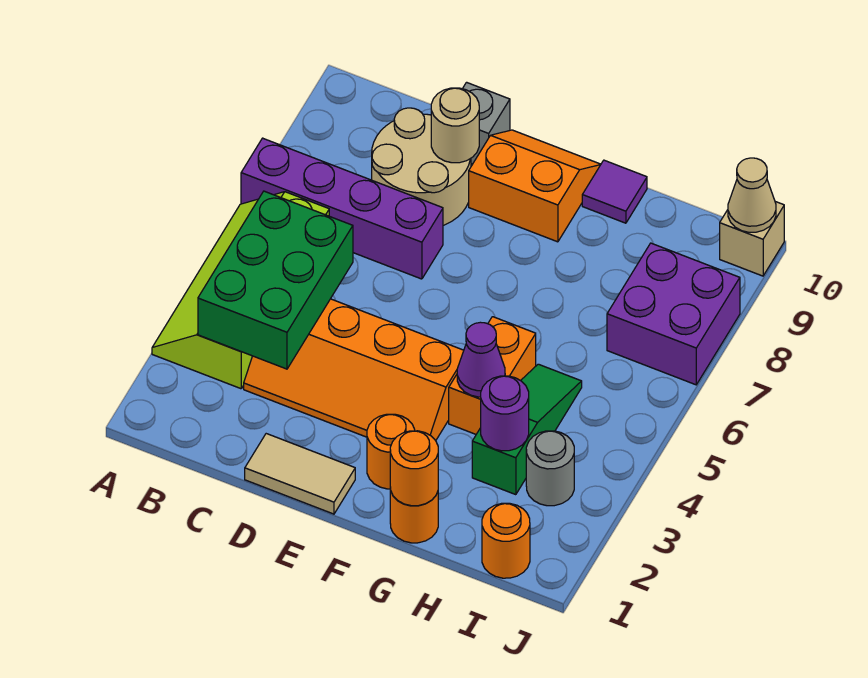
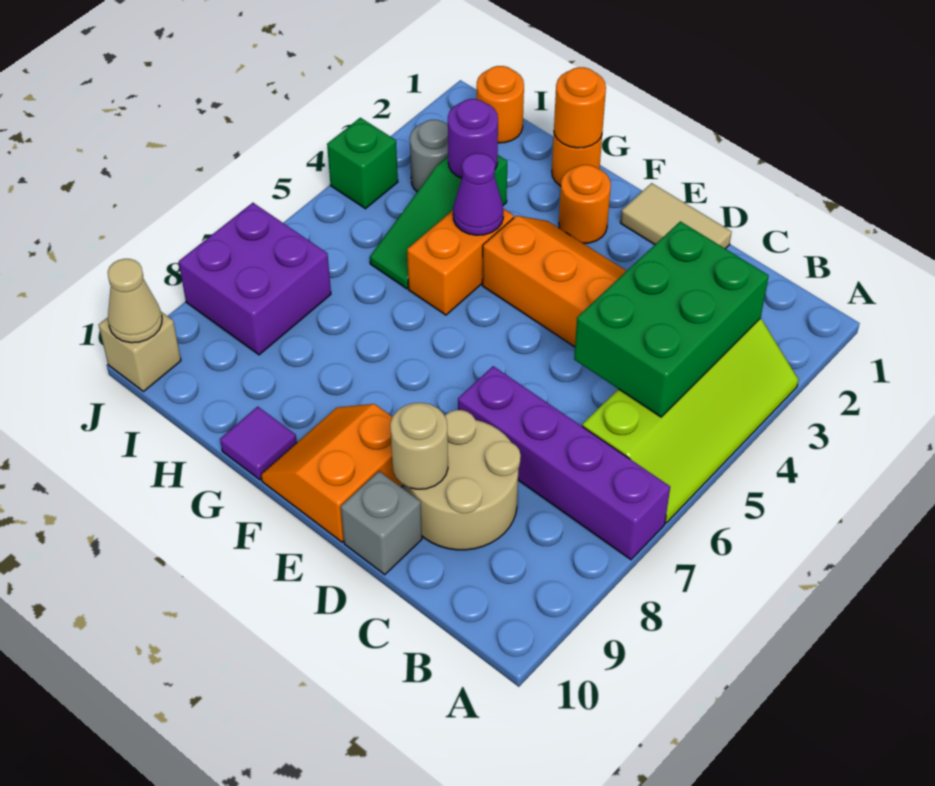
orange 2x2 slope [469,130,601,242] -> orange 2x2 slope turned to [261,404,404,542]
none -> green 1x1 brick [327,118,398,209]

